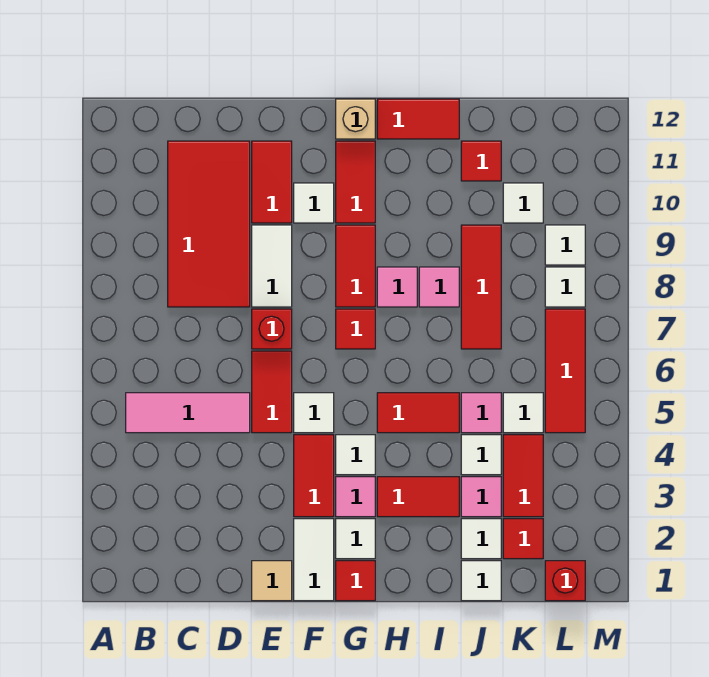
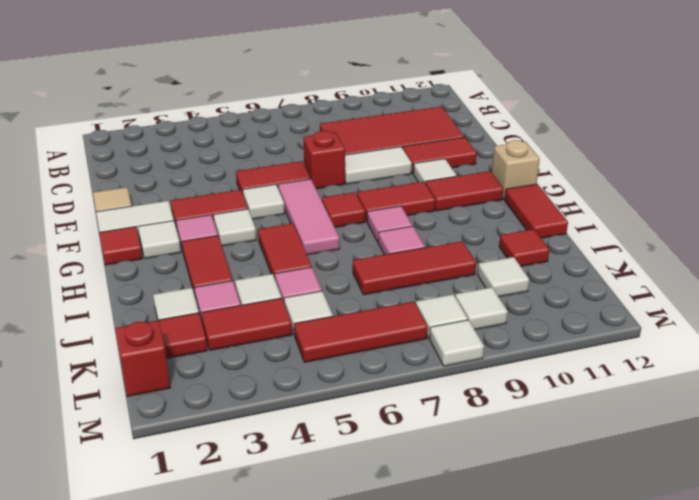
pink 1x3 tile [126,393,250,433] -> pink 1x3 tile moved to [278,179,340,255]
white 1x1 tile [461,561,501,601] -> white 1x1 tile moved to [430,320,484,366]

